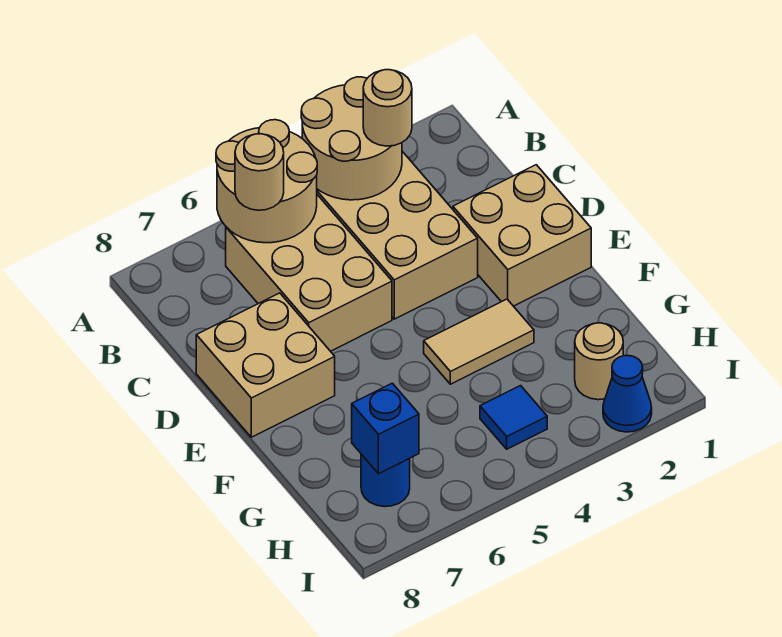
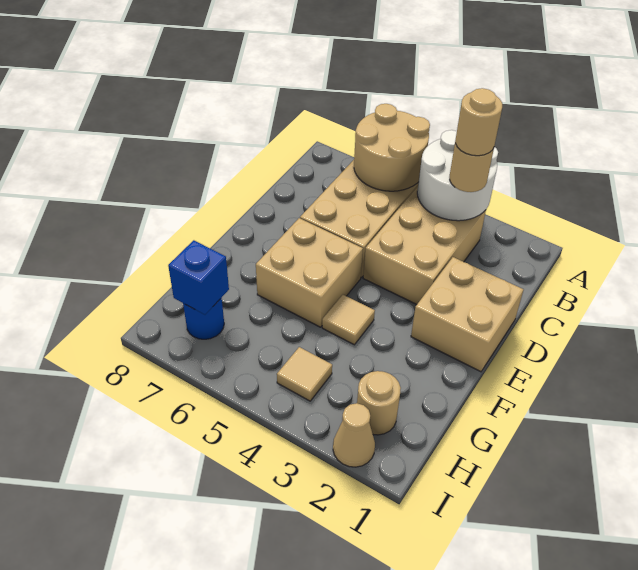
tan 2x2 round brick [301,77,402,200] -> white 2x2 round brick [417,130,498,221]
tan 1x1 round brick [235,134,284,210] -> tan 1x1 round brick moved to [456,88,502,156]
tan 2x2 brick [196,293,335,437] -> tan 2x2 brick moved to [256,218,363,327]
tan 1x2 tile [424,299,534,384] -> tan 1x1 tile [322,295,375,345]
blue 1x1 tile [480,386,547,449] -> tan 1x1 tile [277,347,332,401]
blue 1x1 cone [603,356,652,432] -> tan 1x1 cone [333,403,375,467]

